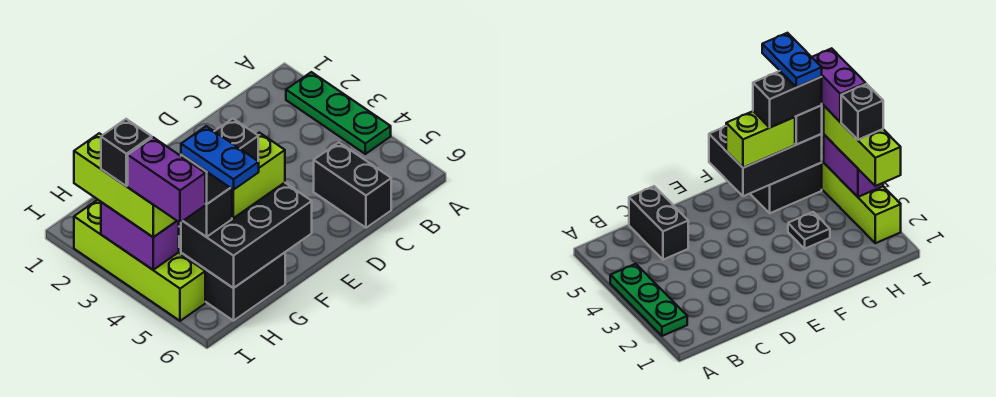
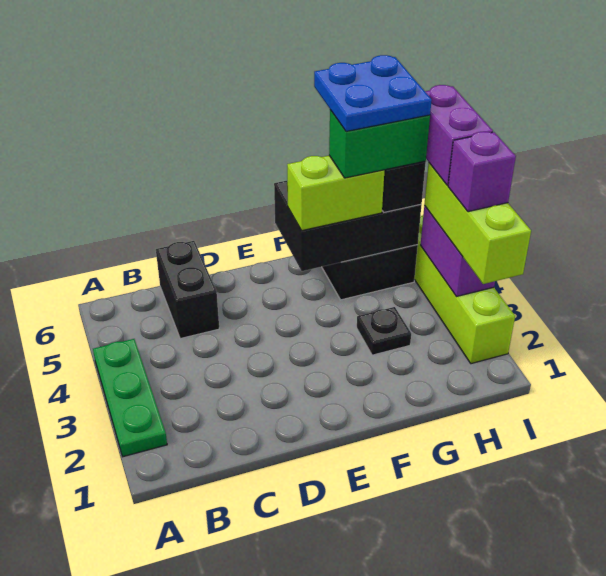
black 1x2 brick [181,119,258,204] -> green 1x2 brick [329,110,430,178]
blue 1x2 plate [181,126,259,190] -> blue 2x2 plate [314,55,432,131]
black 1x1 brick [101,119,152,186] -> purple 1x1 brick [448,132,516,212]

